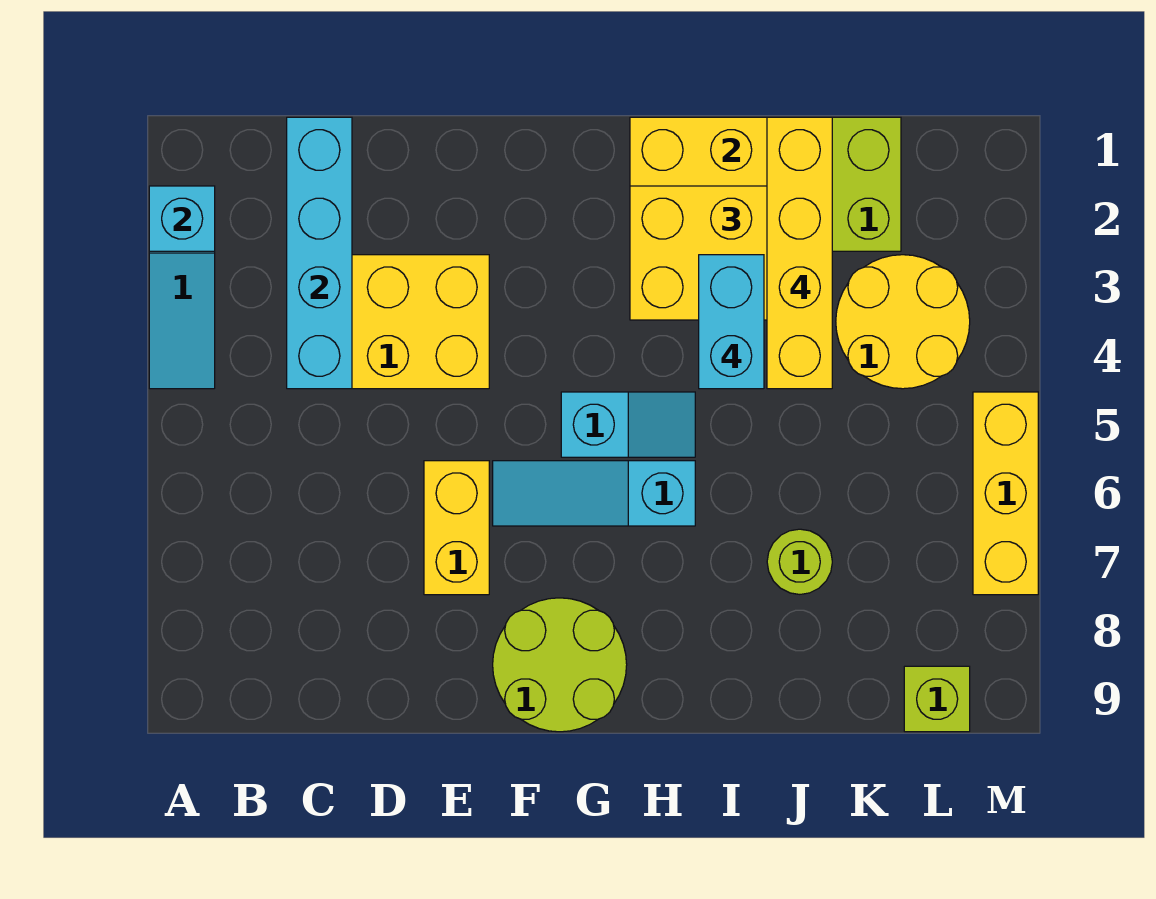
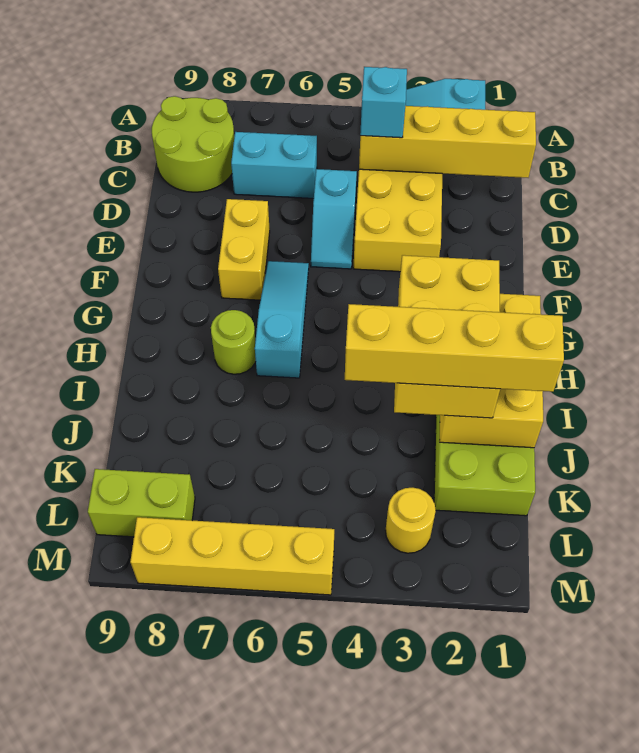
cyan 1x1 brick [149,186,215,251] -> cyan 1x1 brick moved to [360,67,407,138]
cyan 1x4 brick [287,117,352,389] -> yellow 1x4 brick [359,106,536,178]
yellow 1x2 brick [424,461,489,595] -> yellow 1x2 brick turned to [218,199,270,300]
lime 2x2 round brick [493,598,627,732] -> lime 2x2 round brick moved to [152,96,234,192]
cyan 1x2 slope [561,392,695,457] -> cyan 1x2 slope moved to [311,169,357,269]
cyan 1x2 brick [699,255,764,389] -> cyan 1x2 brick moved to [231,132,317,198]
lime 1x1 round brick [767,529,832,594] -> lime 1x1 round brick moved to [211,310,256,374]
yellow 2x2 round brick [836,255,970,389] -> yellow 1x1 round brick [386,488,436,553]
lime 1x1 brick [904,666,970,732] -> lime 1x2 brick [88,469,195,537]
yellow 1x3 brick [973,392,1038,595] -> yellow 1x4 brick [130,517,334,595]

